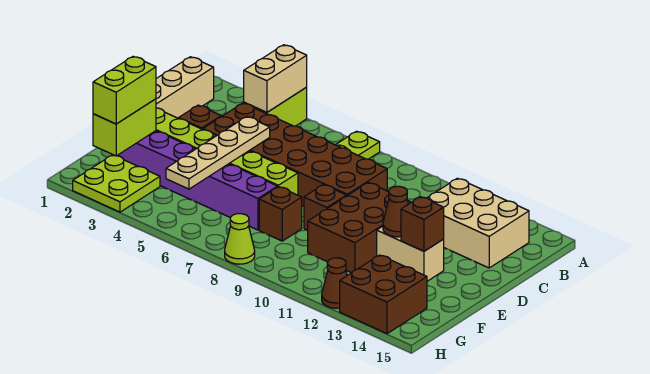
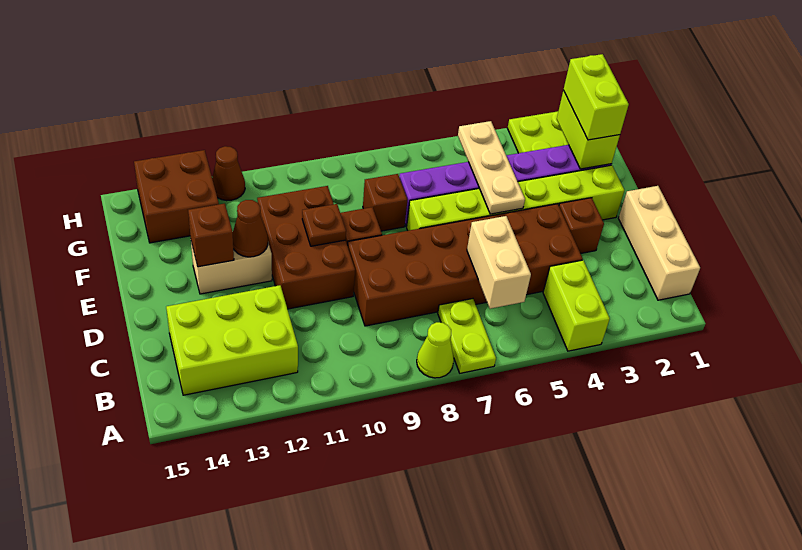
tan 1x2 brick [244,45,307,112] -> tan 1x2 brick moved to [467,216,531,309]
tan 2x3 brick [427,178,529,268] -> lime 2x3 brick [166,285,298,395]
tan 1x4 plate [166,117,270,189] -> tan 1x3 plate [458,121,525,214]
none -> brown 1x1 plate [302,204,346,246]
lime 1x1 cone [225,214,255,264] -> lime 1x1 cone moved to [417,322,454,378]

